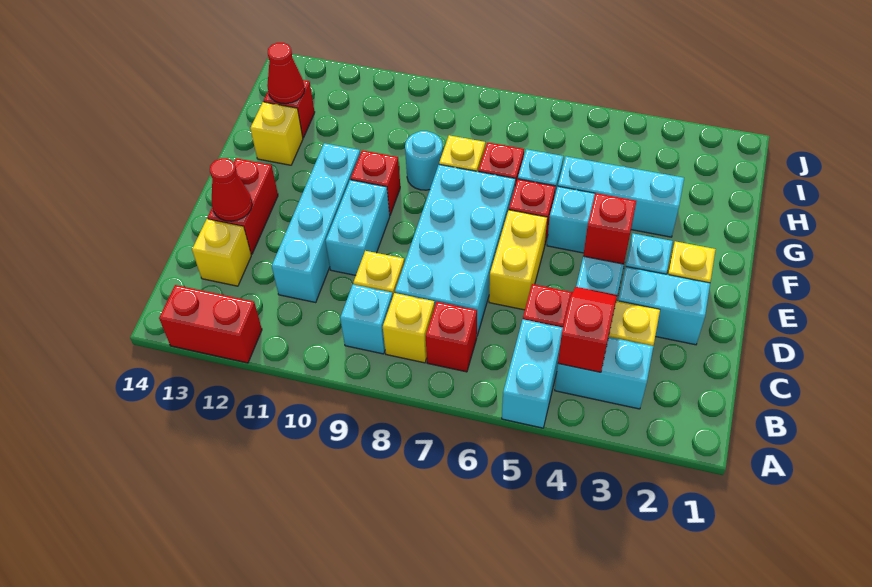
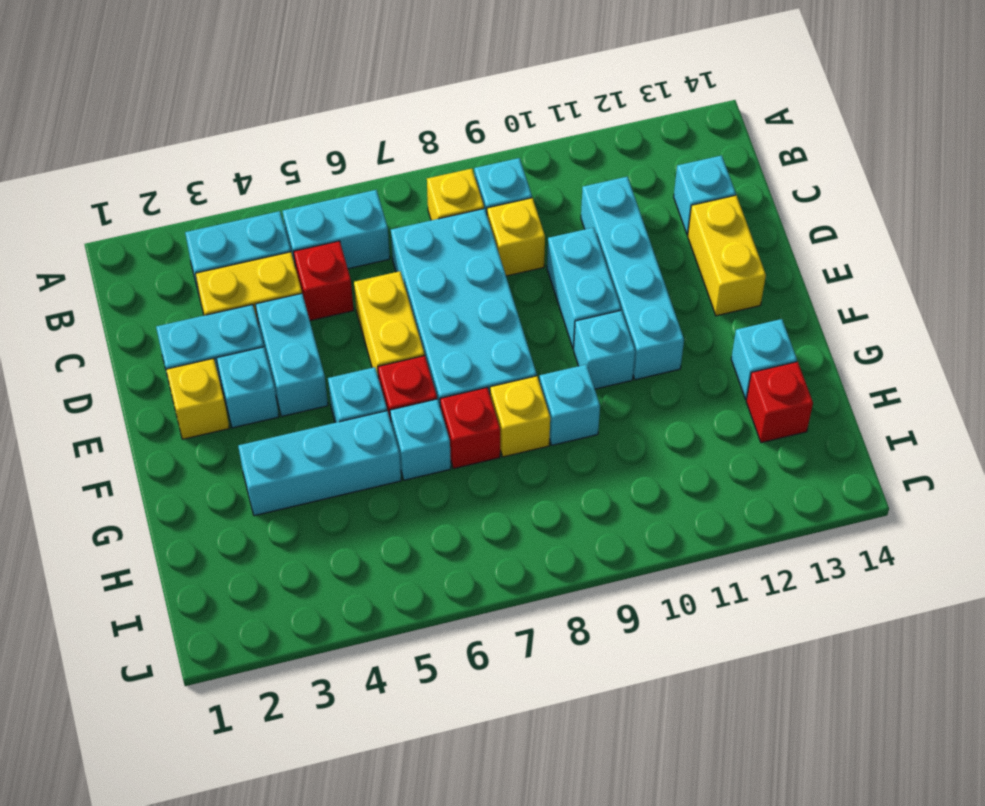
cyan 1x2 brick [502,319,563,428] -> cyan 1x2 brick turned to [283,190,390,269]
red 1x2 brick [159,285,262,363] -> none
red 1x2 slope [558,287,617,372] -> none
red 1x1 brick [426,302,477,372] -> none
yellow 1x1 brick [192,219,251,286] -> cyan 1x1 brick [674,155,736,235]
red 1x2 brick [207,158,278,254] -> yellow 1x2 brick [688,195,766,316]
red 1x1 cone [210,158,252,221] -> none
red 1x1 brick [583,193,636,264] -> none
red 1x1 brick [351,150,400,215] -> cyan 1x1 brick [574,311,635,389]
cyan 1x1 round brick [405,131,443,190] -> cyan 1x1 brick [539,364,600,445]
yellow 1x1 brick [250,102,303,165] -> cyan 1x1 brick [731,319,797,400]
red 1x1 cone [267,43,305,104] -> none

